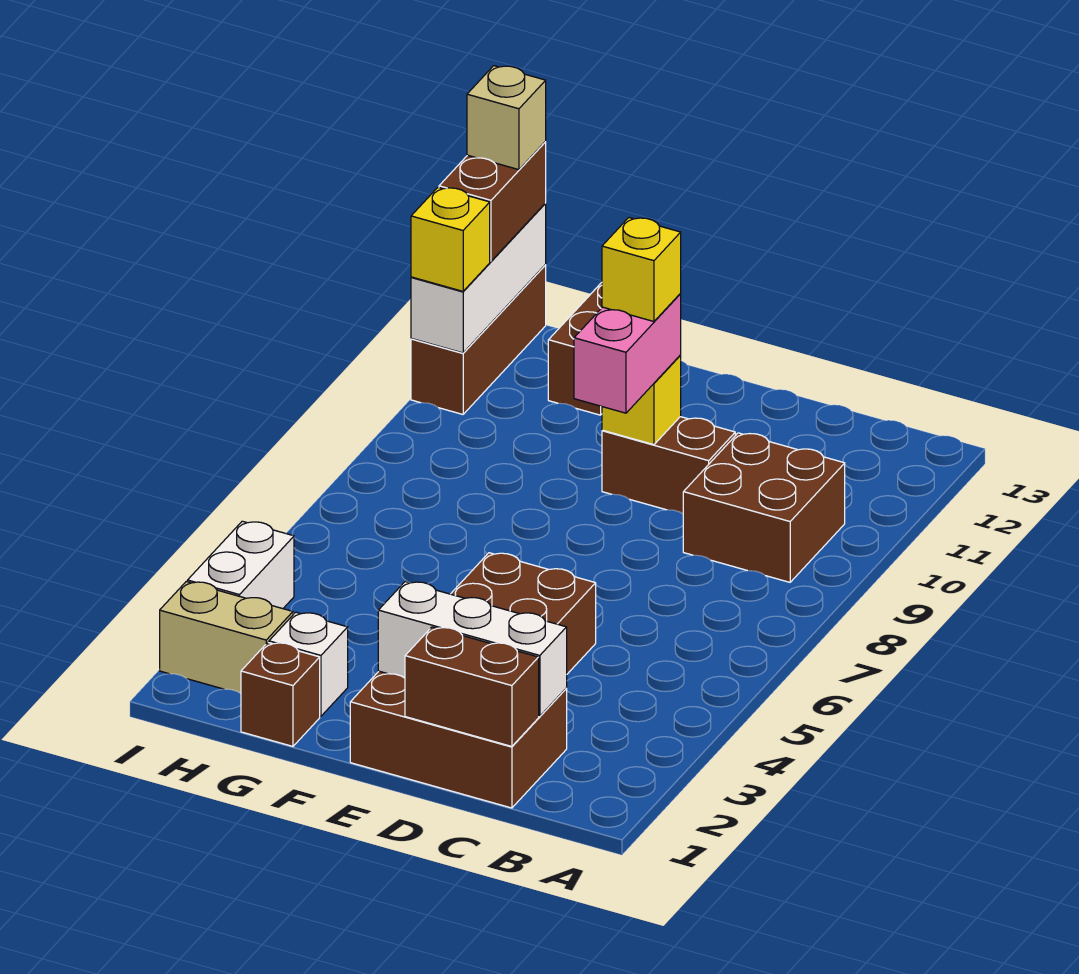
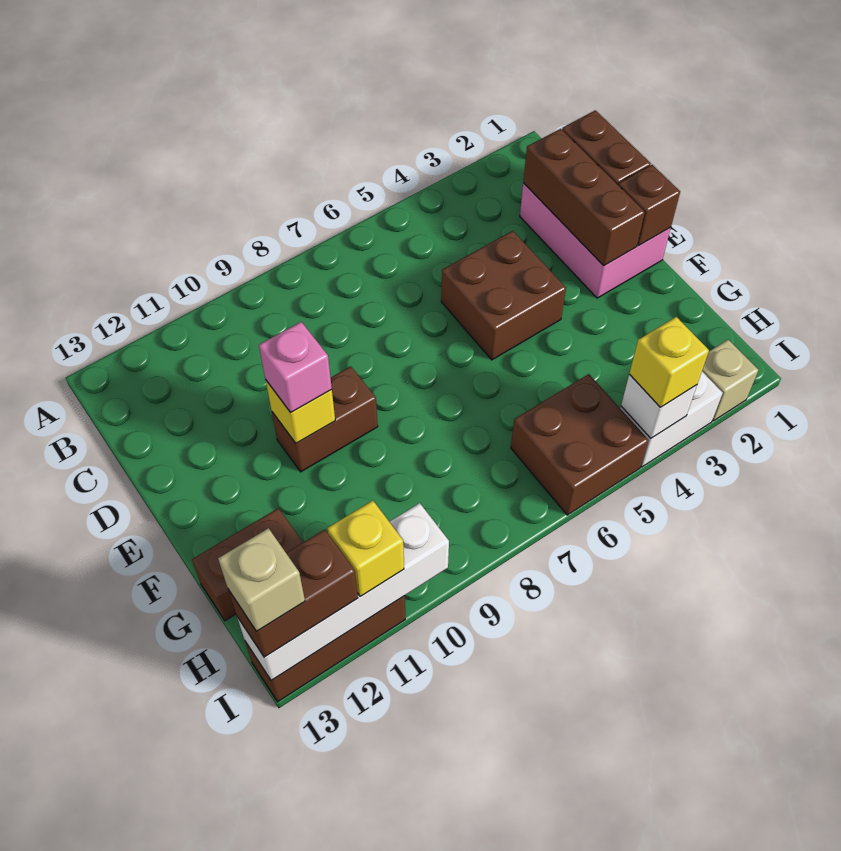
brown 2x2 brick [683,433,845,582] -> brown 2x2 brick moved to [511,374,649,515]
brown 2x3 brick [350,671,567,808] -> pink 2x3 brick [520,183,671,298]
white 1x3 brick [378,582,567,716] -> brown 1x3 brick [523,129,645,266]
brown 1x2 brick [602,417,735,514] -> brown 1x2 brick turned to [272,366,378,472]
pink 1x2 brick [574,294,681,413] -> pink 1x1 brick [259,322,332,413]
yellow 1x1 brick [602,218,681,322] -> yellow 1x1 brick moved to [629,317,709,407]
brown 1x1 brick [241,643,320,746] -> brown 1x1 brick moved to [618,165,680,245]
white 1x1 brick [269,612,348,716] -> white 1x1 brick moved to [621,375,697,438]
tan 1x2 brick [160,582,293,693] -> tan 1x1 brick [702,340,758,421]
white 1x3 brick [411,204,546,353] -> white 1x4 brick [237,503,449,680]

